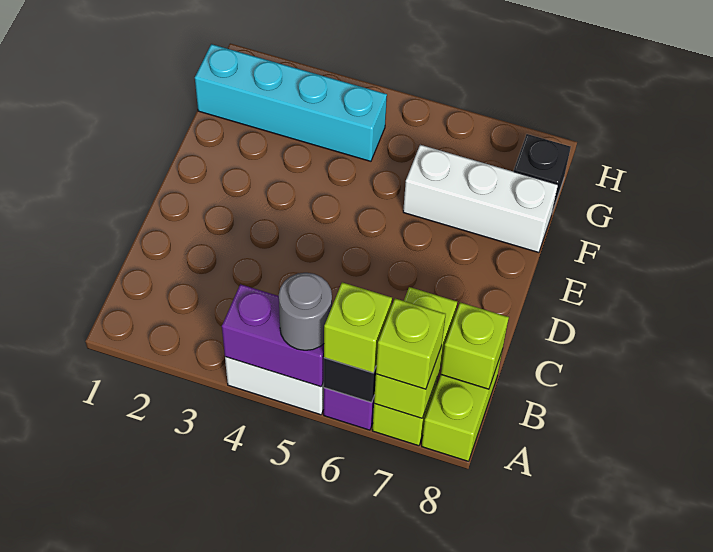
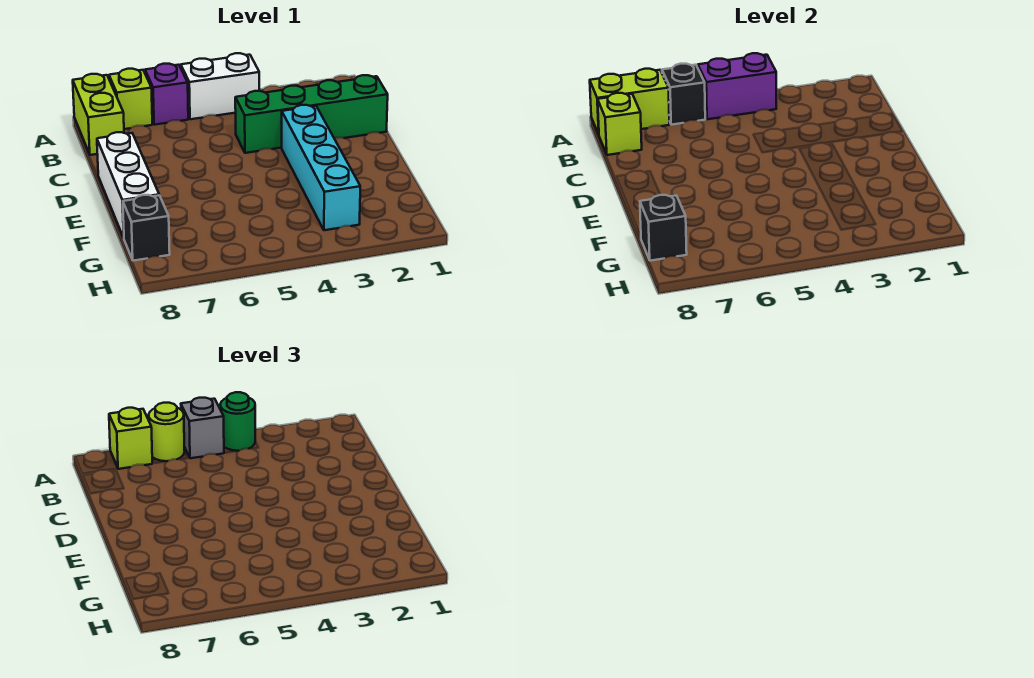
none -> green 1x1 round brick [220,392,255,451]
grey 1x1 round brick [279,273,332,350] -> grey 1x1 brick [181,398,224,458]
lime 1x1 brick [324,282,392,373] -> lime 1x1 round brick [149,403,185,461]
lime 1x2 brick [374,287,457,418] -> lime 1x2 brick turned to [590,69,669,134]
none -> green 1x4 brick [235,75,388,153]
white 1x3 brick [403,145,558,253] -> white 1x3 brick turned to [97,132,159,238]
cyan 1x4 brick [195,44,387,161] -> cyan 1x4 brick turned to [282,105,360,230]
none -> black 1x1 brick [640,195,687,261]

